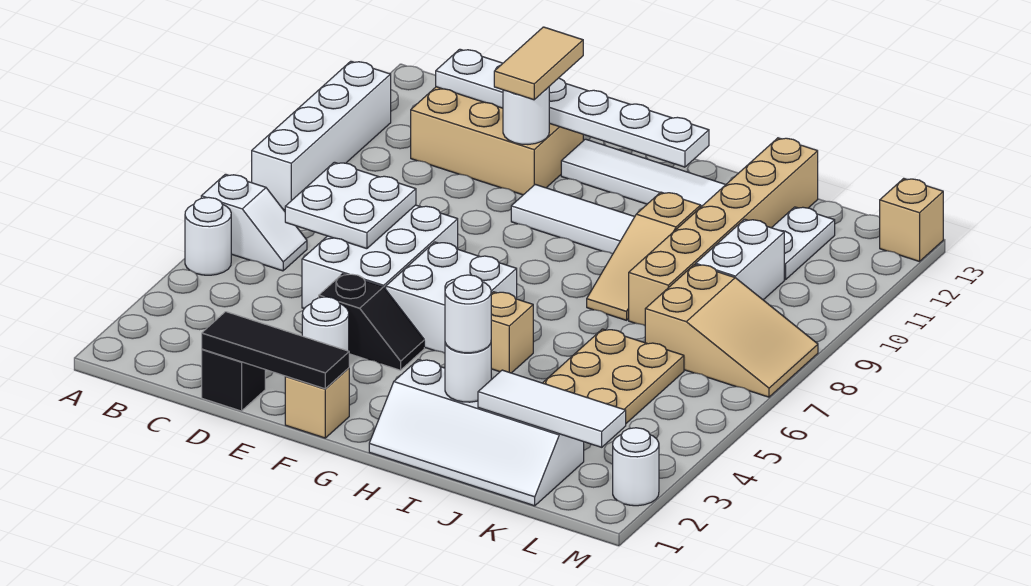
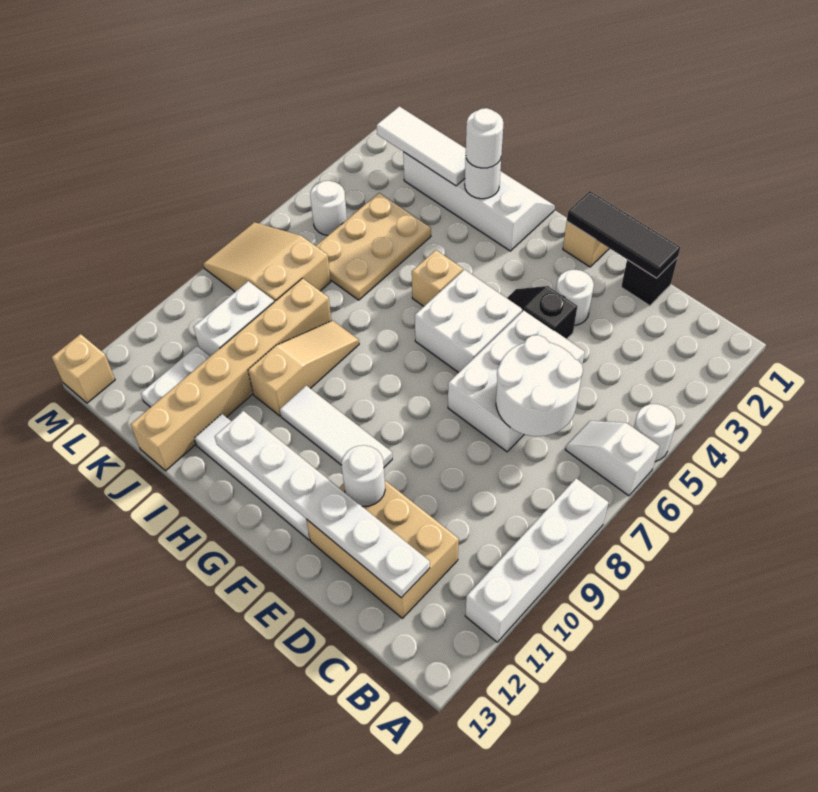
white 2x2 plate [285,162,416,249] -> white 2x2 round brick [496,335,583,436]
tan 1x2 tile [494,27,583,100] -> none
white 1x1 round brick [613,428,659,506] -> white 1x1 round brick moved to [310,181,347,235]

